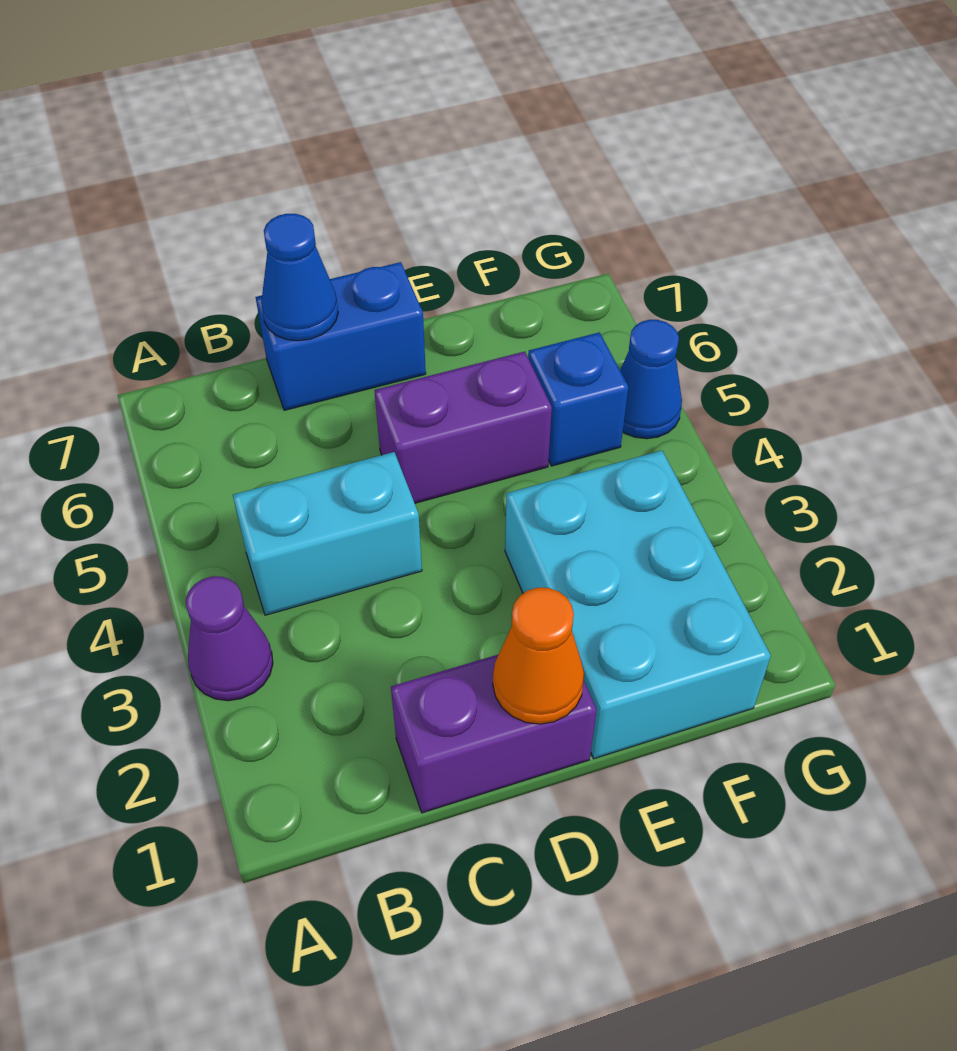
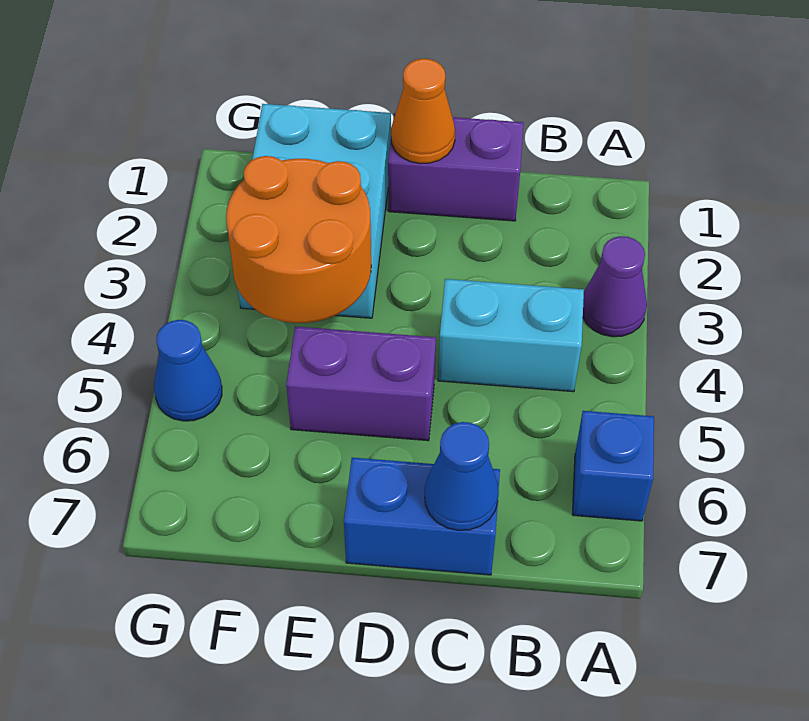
none -> orange 2x2 round brick [226,156,371,323]
blue 1x1 brick [528,332,628,466] -> blue 1x1 brick moved to [572,411,654,521]

